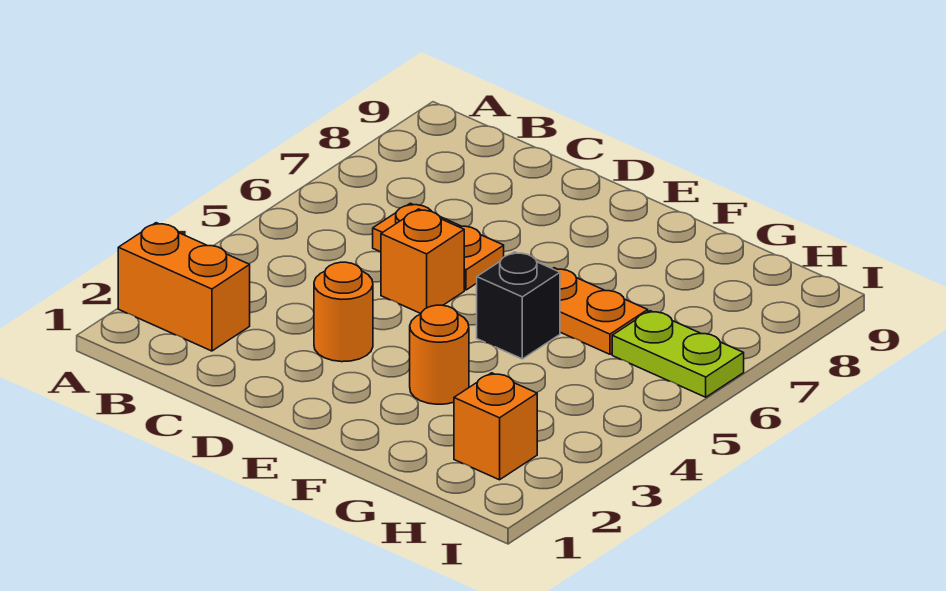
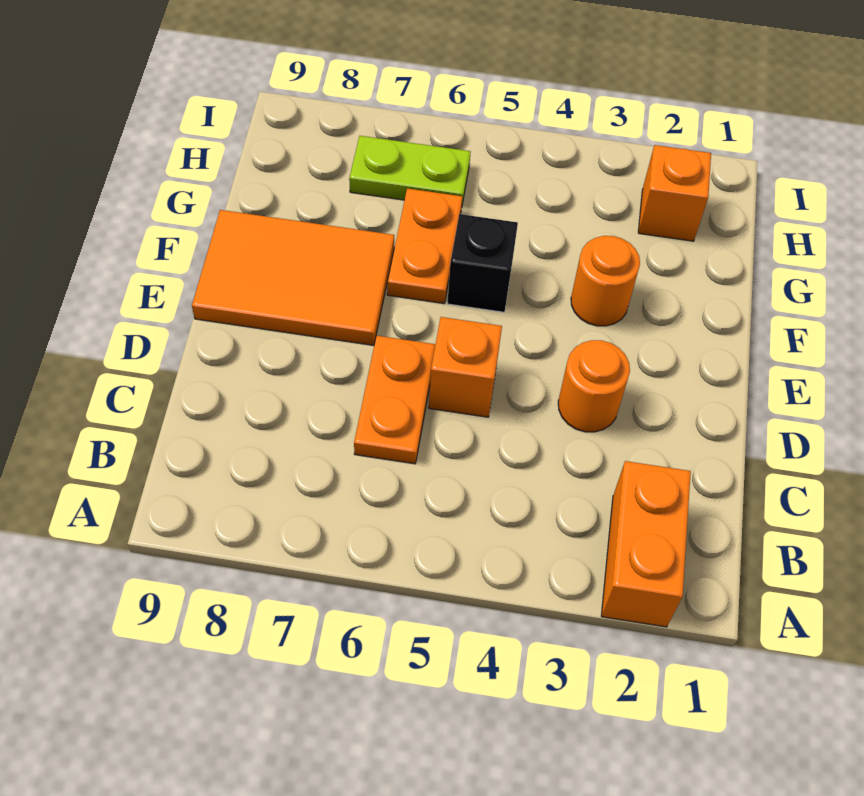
none -> orange 2x3 tile [192,210,394,345]
lime 1x2 plate [612,311,744,397] -> lime 1x2 plate turned to [349,136,471,204]

